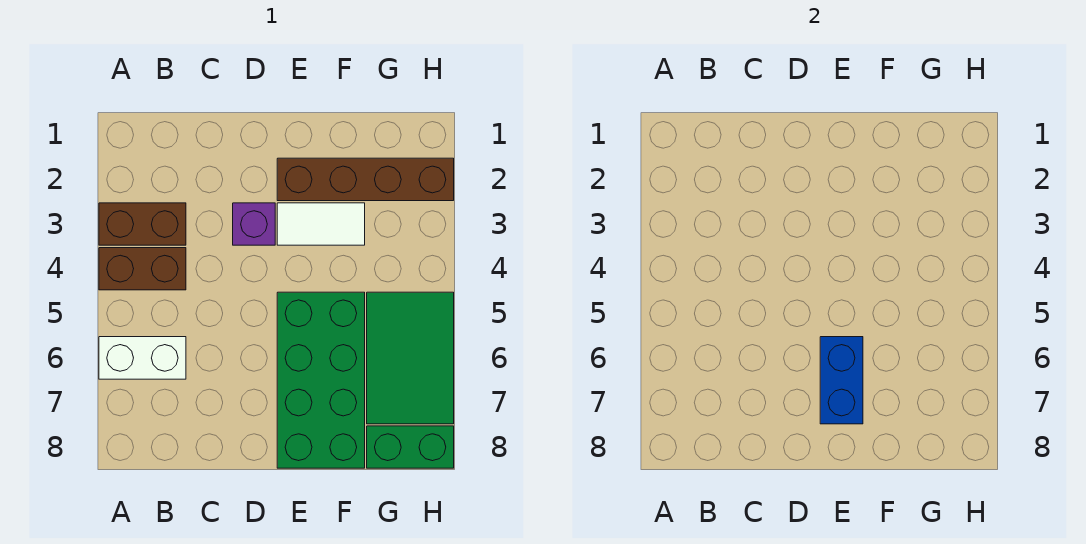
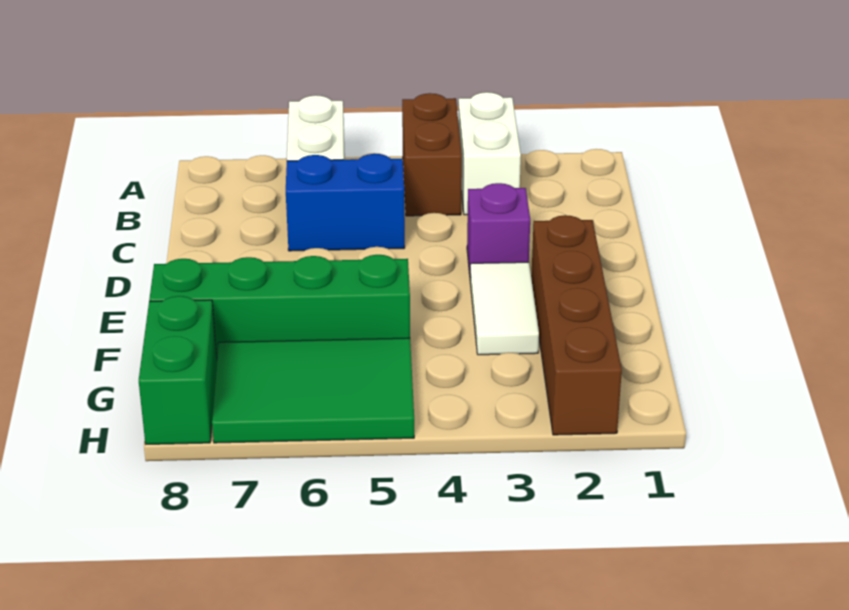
brown 1x2 brick [99,203,186,245] -> white 1x2 brick [458,92,521,215]
green 2x4 brick [277,292,365,468] -> green 1x4 brick [149,255,410,356]
blue 1x2 brick [820,337,863,424] -> blue 1x2 brick moved to [286,154,405,251]

